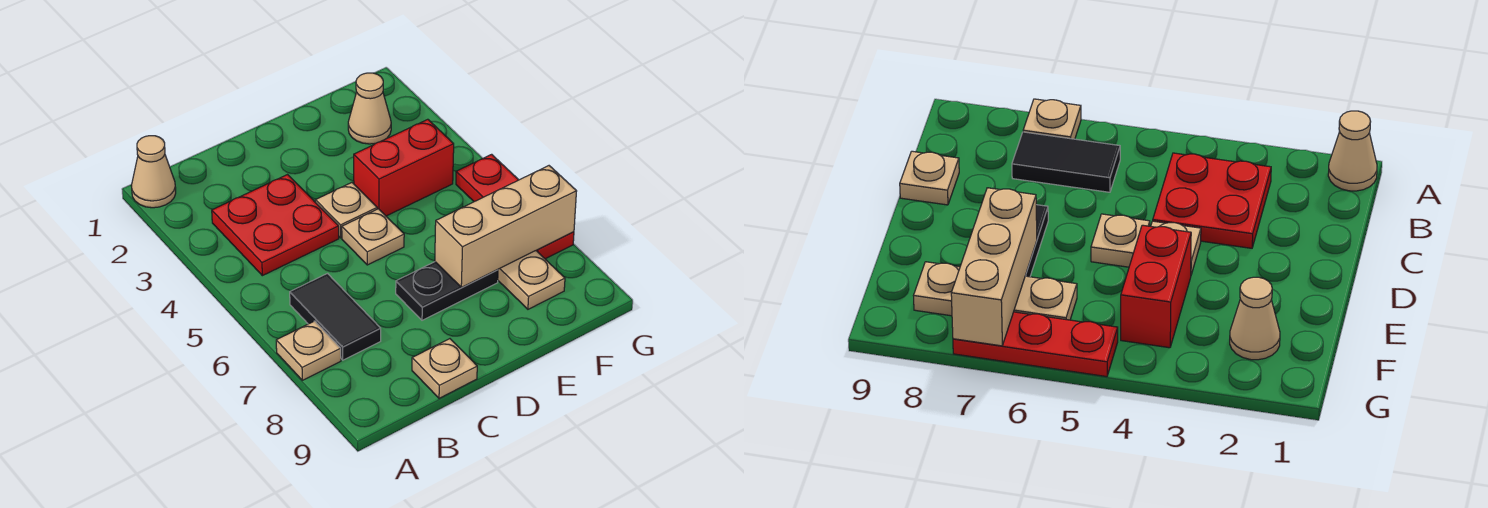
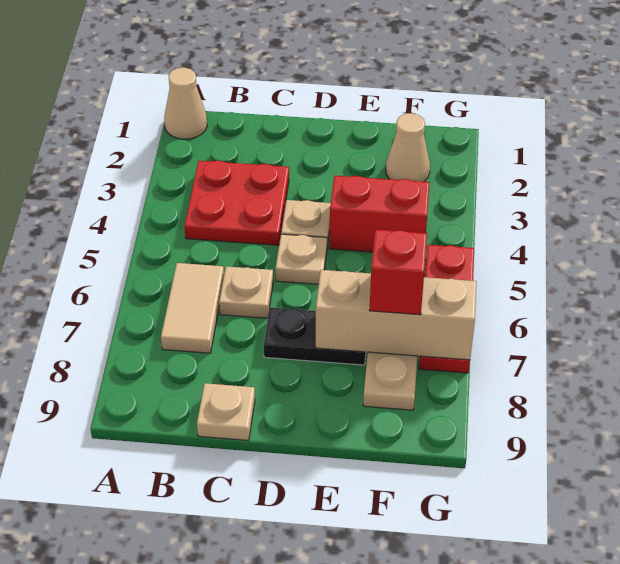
tan 1x1 plate [276,321,341,380] -> tan 1x1 plate moved to [219,266,273,318]
black 1x2 tile [290,274,381,360] -> tan 1x2 tile [161,263,224,353]
none -> red 1x1 brick [370,230,427,315]

